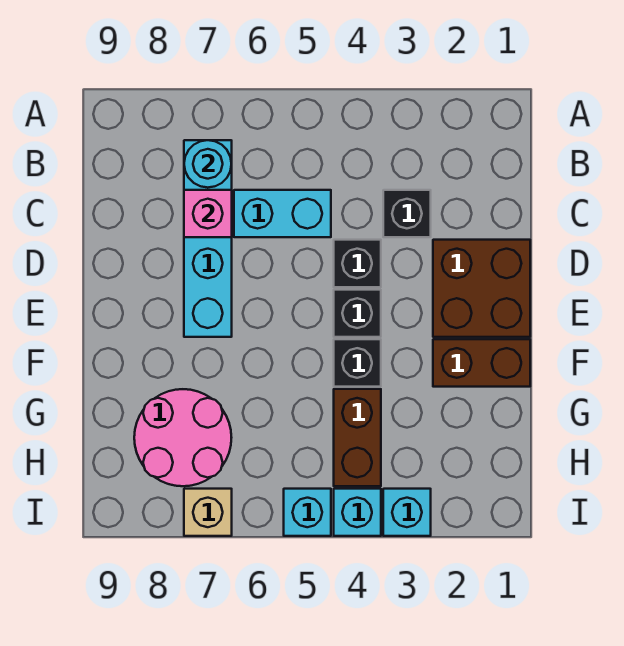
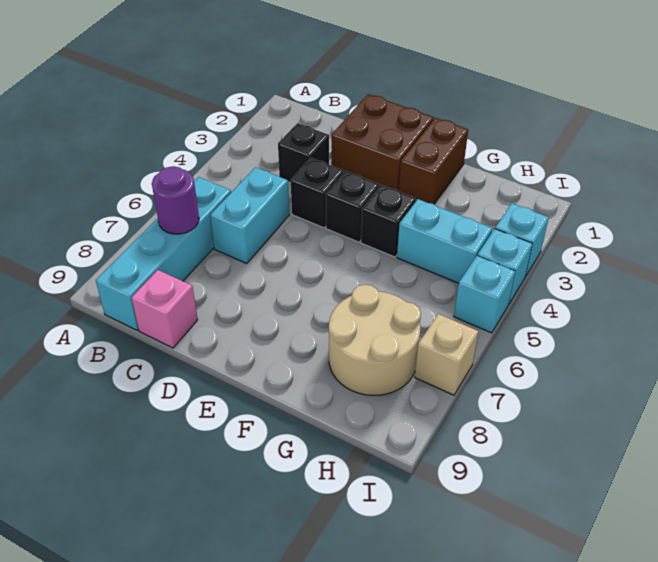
cyan 1x4 brick [184,140,232,337] -> cyan 1x4 brick turned to [96,177,231,330]
cyan 1x1 round brick [184,140,232,188] -> purple 1x1 round brick [152,166,199,234]
pink 1x1 brick [184,190,232,237] -> pink 1x1 brick moved to [132,270,198,348]
brown 1x2 brick [334,389,381,486] -> cyan 1x2 brick [397,199,492,283]
pink 2x2 round brick [134,389,232,486] -> tan 2x2 round brick [329,285,421,396]

